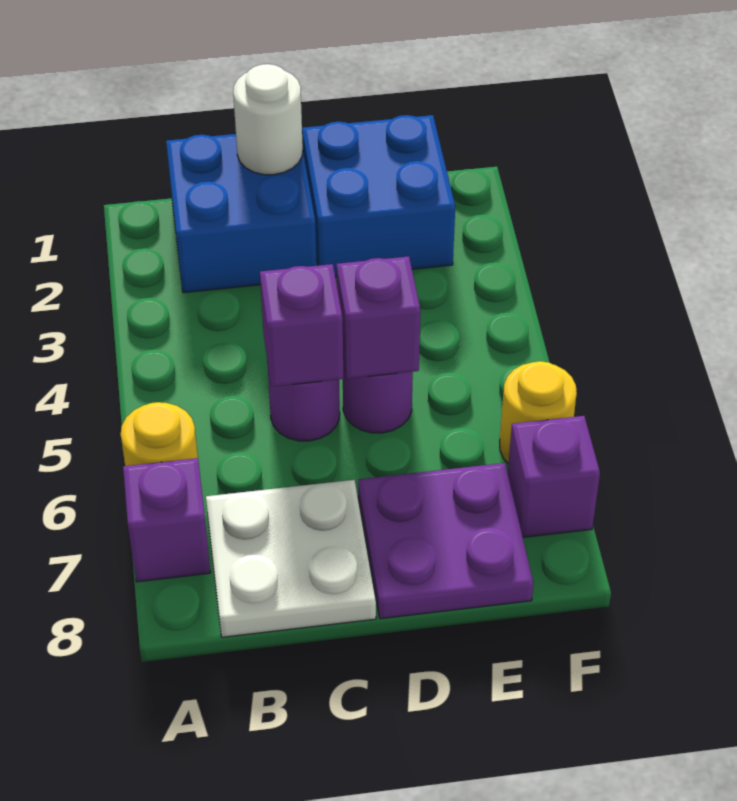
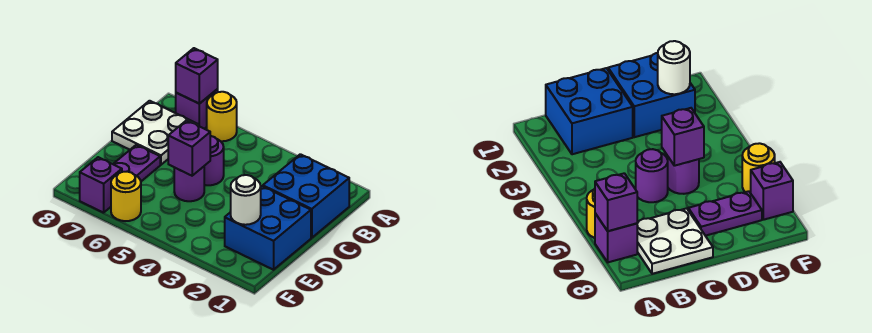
white 1x1 round brick [233,64,303,175] -> white 1x1 round brick moved to [231,175,261,225]
purple 1x1 brick [260,264,343,387] -> purple 1x1 brick moved to [176,48,218,104]
purple 2x2 plate [358,463,534,619] -> purple 1x2 plate [113,145,160,181]

